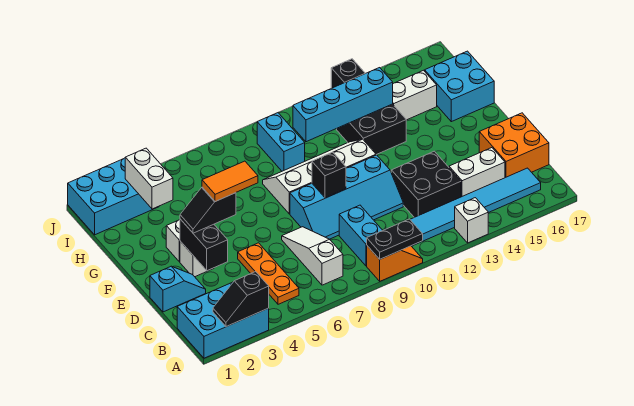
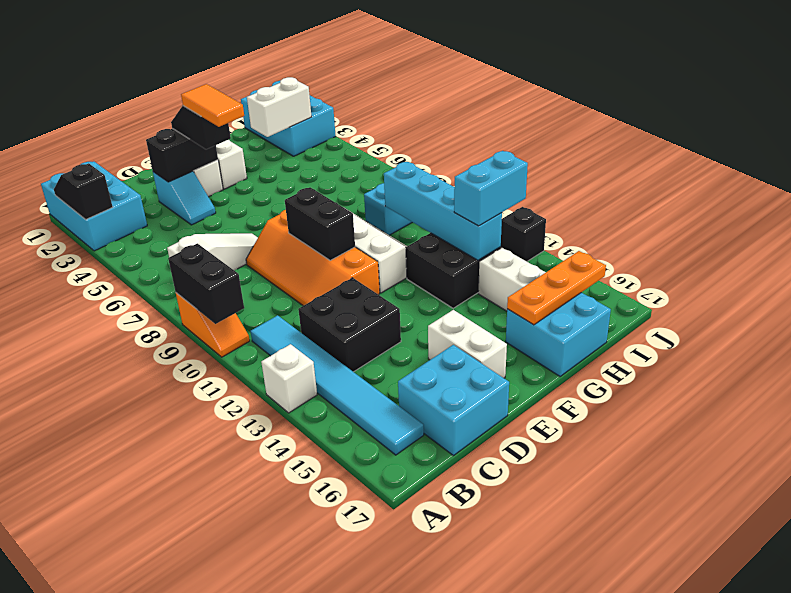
black 1x2 plate [367,219,423,259] -> black 1x2 brick [168,243,244,324]
orange 1x3 plate [238,243,299,304] -> orange 1x3 plate moved to [507,251,606,325]
cyan 1x2 brick [339,205,383,266] -> cyan 1x2 brick moved to [454,151,528,226]
white 1x2 brick [449,148,505,197] -> white 1x2 brick moved to [428,310,507,378]
orange 2x2 brick [479,113,549,178] -> cyan 2x2 brick [398,345,509,456]
cyan 1x2 slope [150,266,206,312] -> cyan 1x2 slope moved to [153,171,216,225]
cyan 2x4 slope [290,155,403,239] -> orange 2x4 slope [246,210,380,306]
black 1x1 brick [312,152,346,198] -> black 1x2 brick [285,187,355,260]

